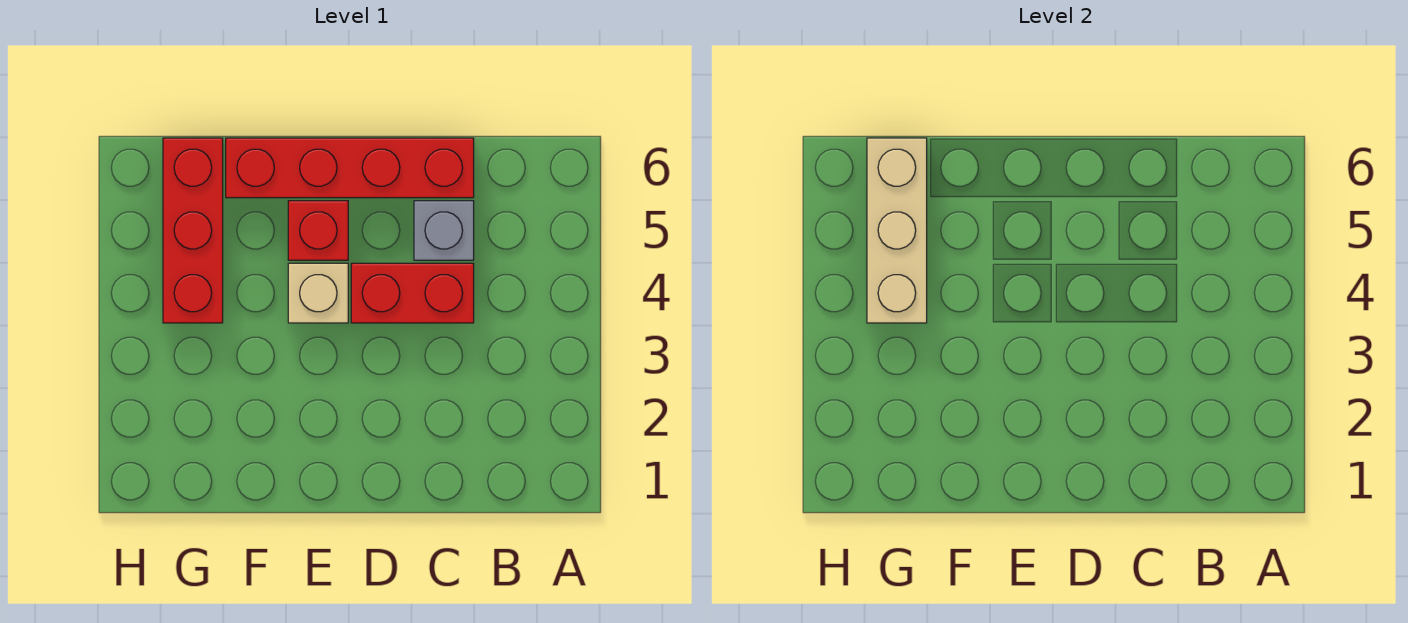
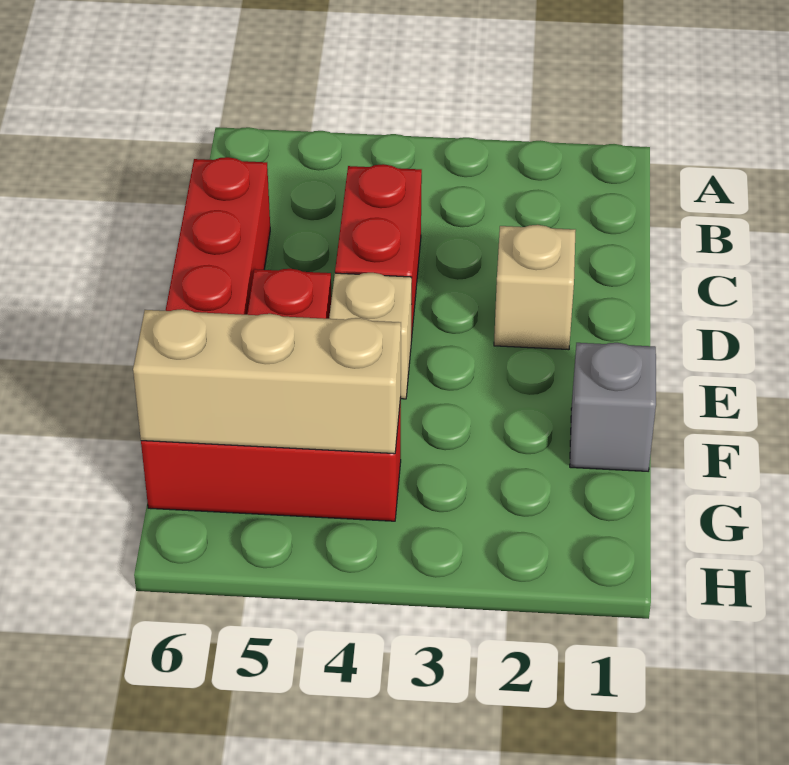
grey 1x1 brick [414,201,474,260] -> grey 1x1 brick moved to [570,343,656,471]
none -> tan 1x1 brick [494,225,576,350]

